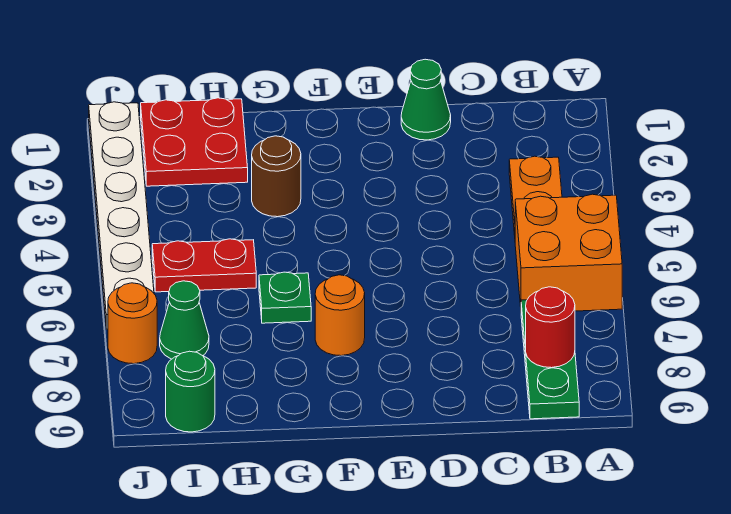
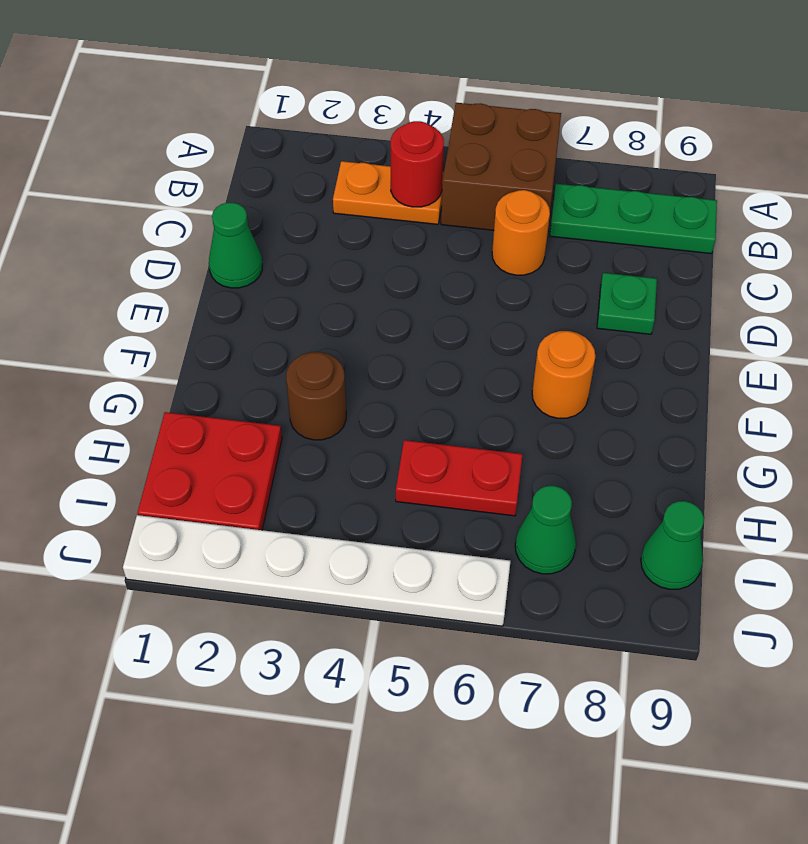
orange 2x2 brick [515,194,622,311] -> brown 2x2 brick [441,103,561,230]
red 1x1 round brick [526,287,575,368] -> red 1x1 round brick moved to [391,121,444,207]
green 1x1 plate [259,272,311,323] -> green 1x1 plate moved to [597,273,657,334]
red 1x2 plate [152,239,256,292] -> red 1x2 plate turned to [396,440,523,516]
green 1x1 round brick [166,351,215,432] -> green 1x1 cone [641,501,704,589]
orange 1x1 round brick [108,283,157,364] -> orange 1x1 round brick moved to [492,190,550,275]

